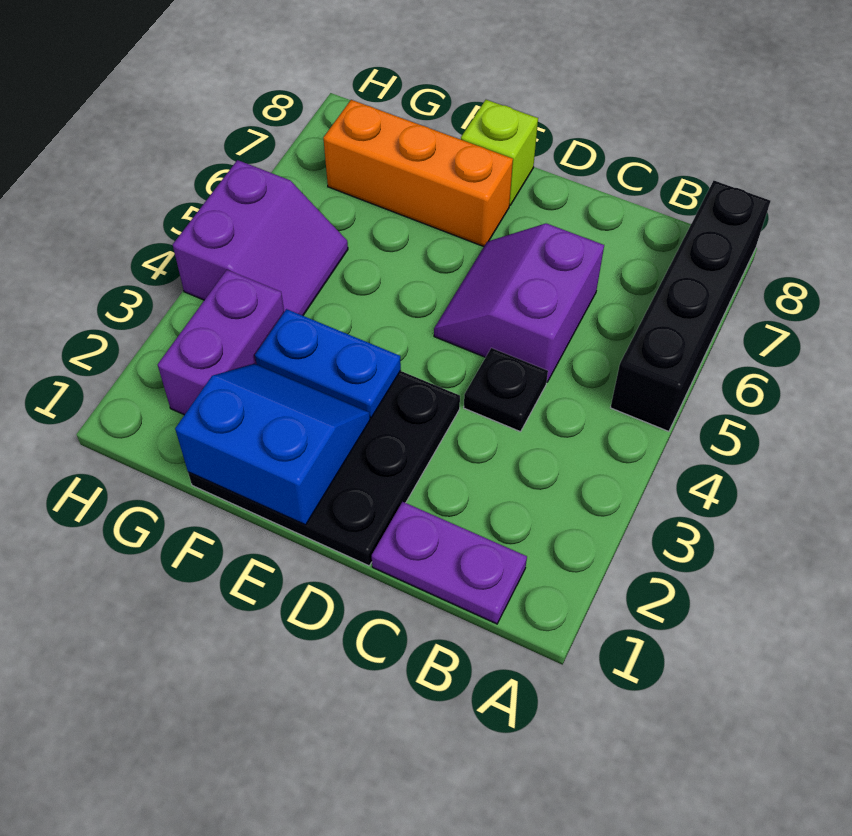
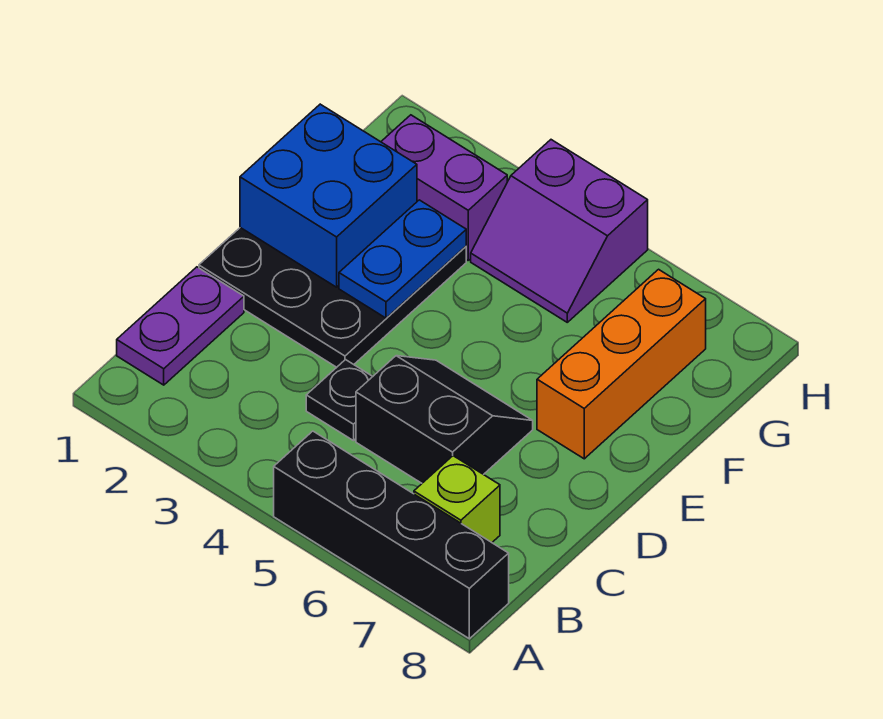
purple 2x2 slope [434,223,604,382] -> black 2x2 slope [356,356,533,483]
blue 2x2 slope [175,364,370,525] -> blue 2x2 brick [240,104,417,287]
lime 1x1 brick [461,100,538,205] -> lime 1x1 brick moved to [414,456,500,542]

